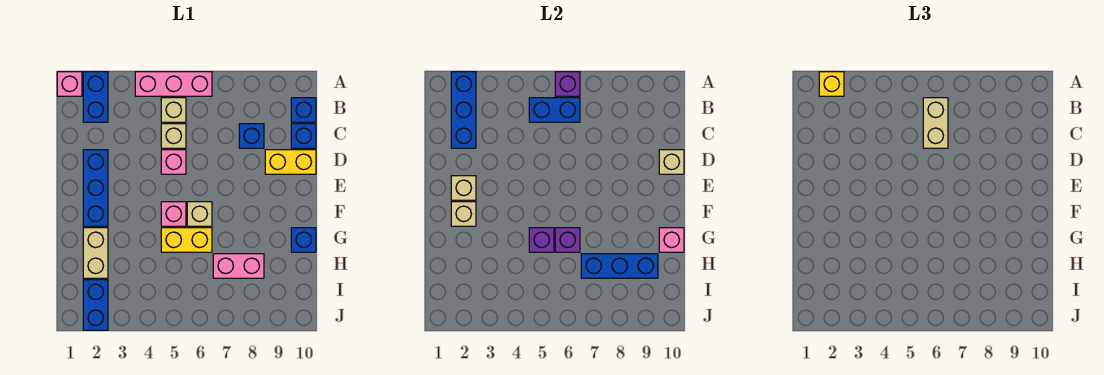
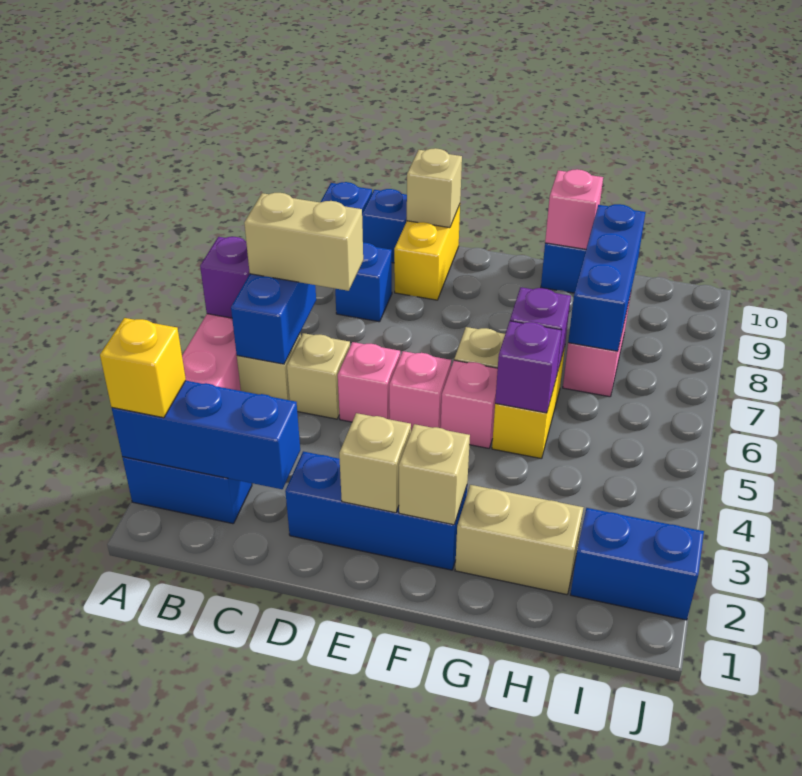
pink 1x1 brick [57,72,82,96] -> pink 1x1 brick moved to [389,351,451,431]

